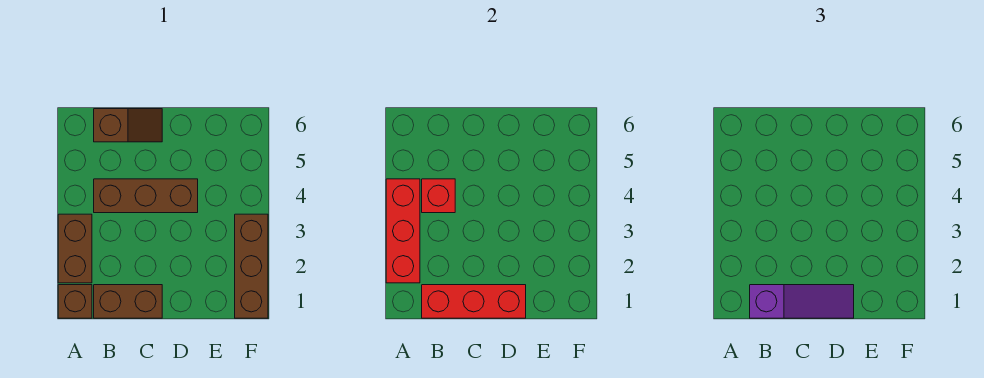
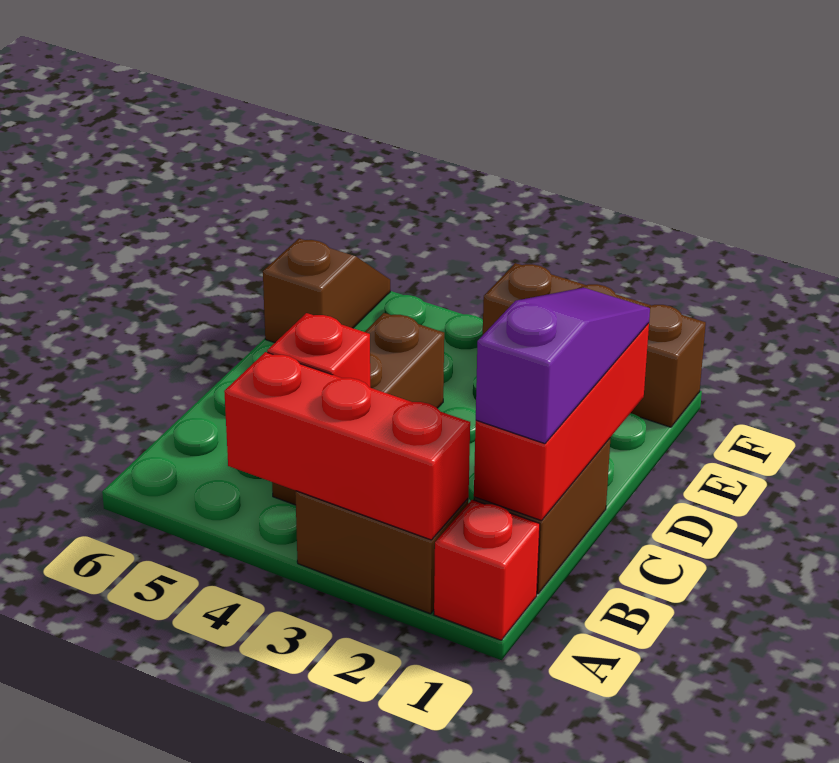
brown 1x1 brick [58,285,92,318] -> red 1x1 brick [434,500,540,640]
brown 1x2 slope [94,109,162,142] -> brown 1x2 slope moved to [263,238,390,343]

